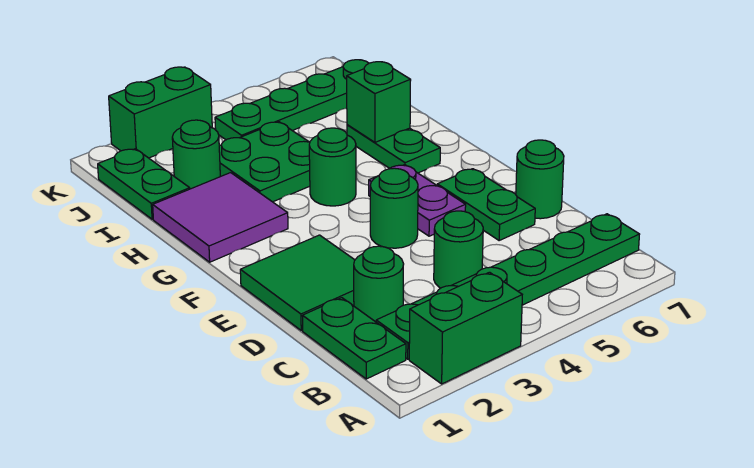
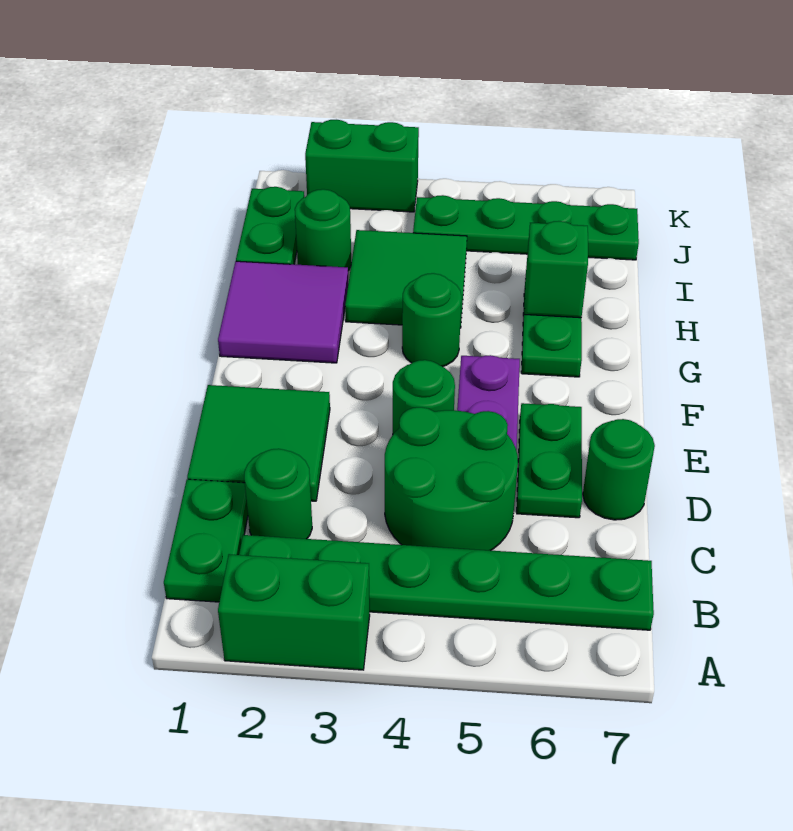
green 1x1 round brick [434,211,483,288] -> green 2x2 round brick [385,407,518,551]
green 2x2 plate [219,122,310,202] -> green 2x2 tile [345,230,467,328]

